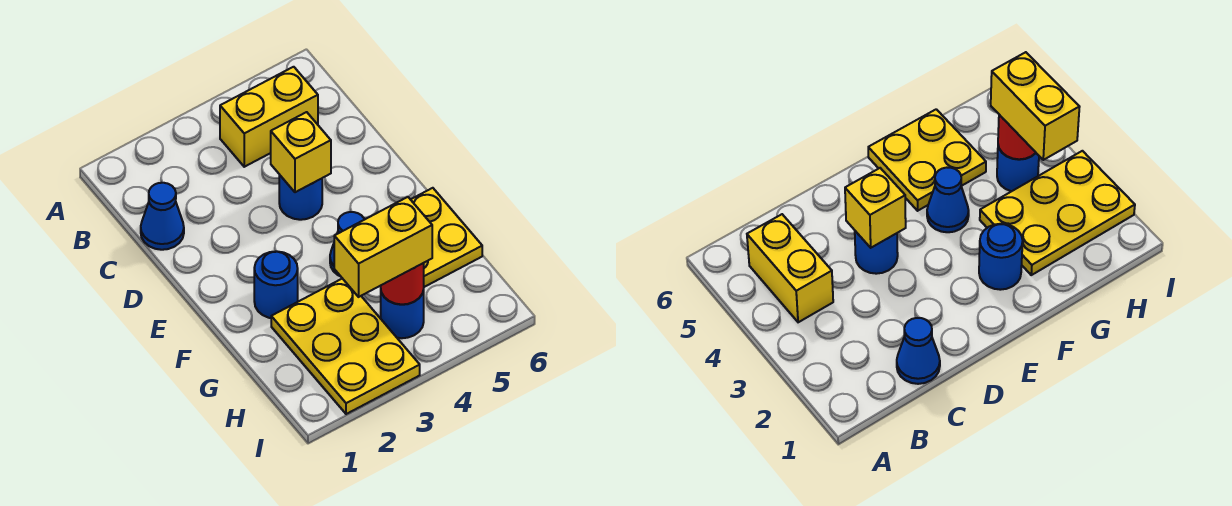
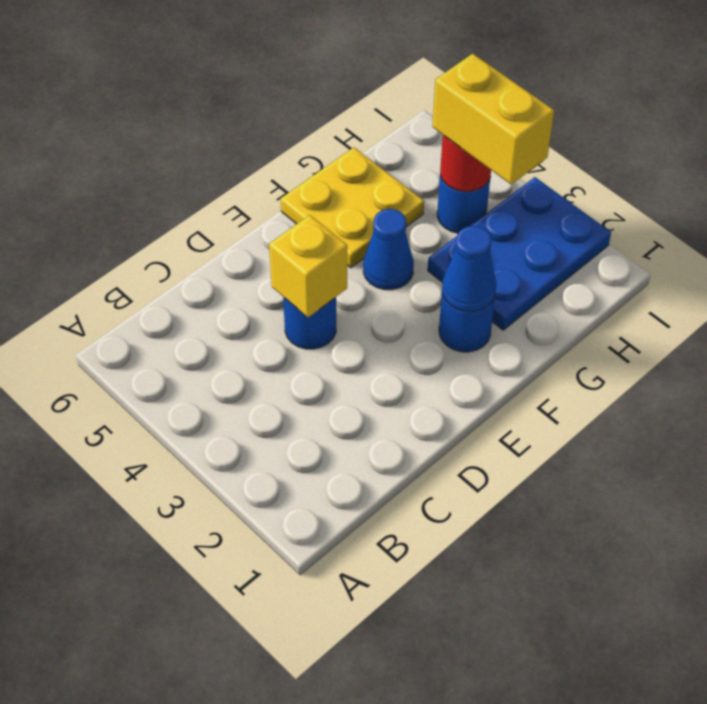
yellow 1x2 brick [220,67,318,167] -> none
blue 1x1 cone [141,183,184,250] -> blue 1x1 cone moved to [442,226,496,312]
yellow 2x3 plate [271,279,420,414] -> blue 2x3 plate [428,177,611,330]

